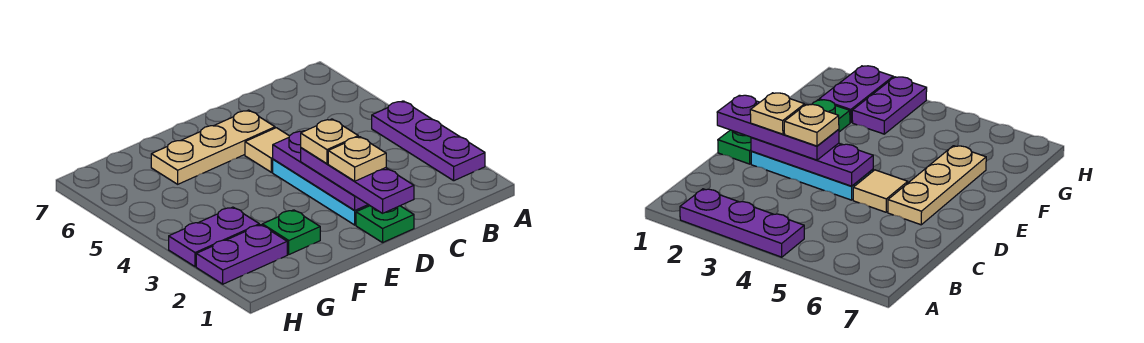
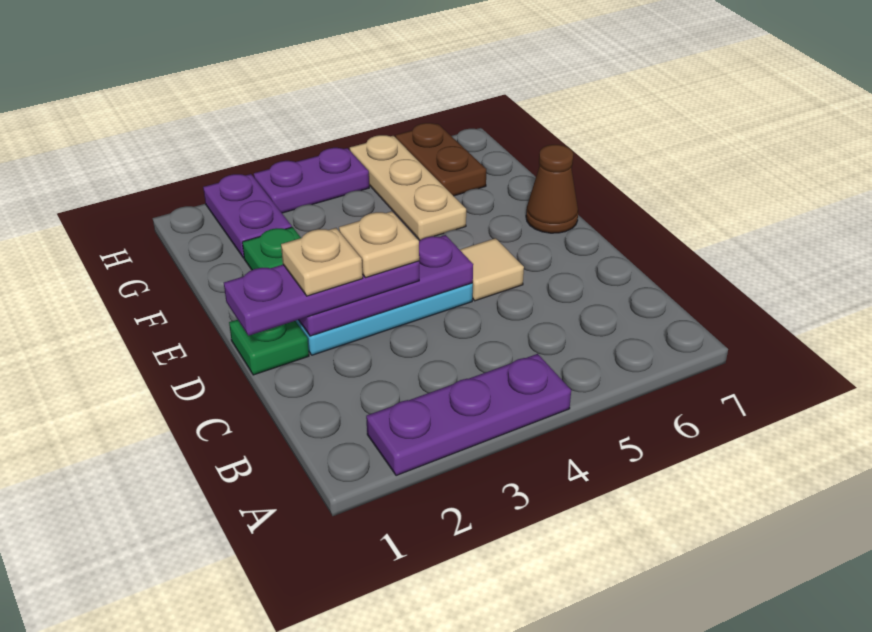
tan 1x3 plate [151,110,275,184] -> tan 1x3 plate moved to [350,135,466,240]
none -> brown 1x1 cone [526,145,578,233]
purple 1x2 plate [169,207,259,267] -> purple 1x2 plate turned to [254,148,369,213]
none -> brown 1x2 plate [395,123,486,196]

